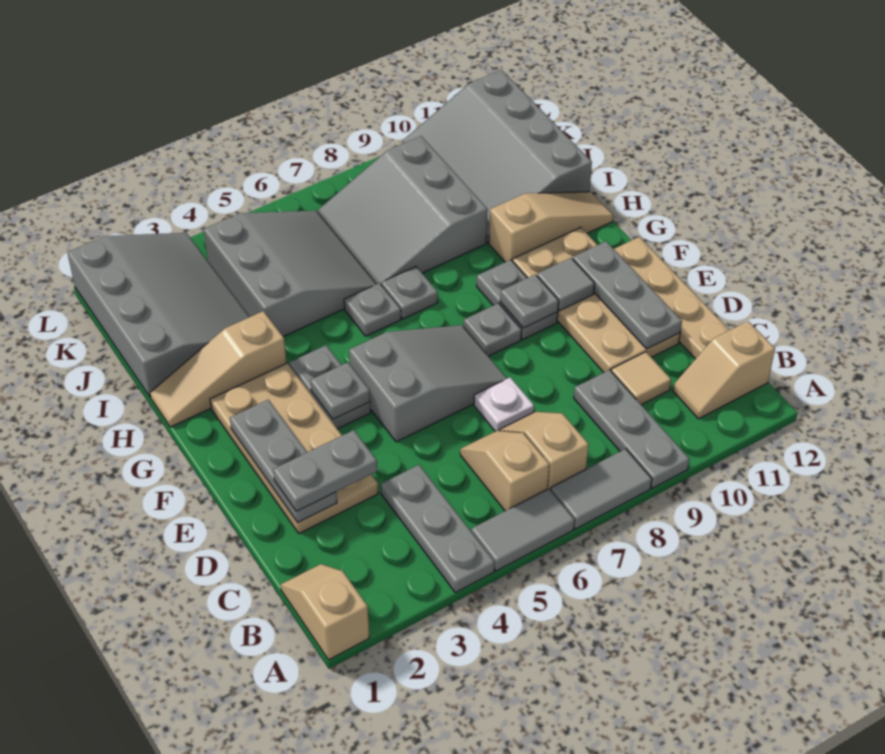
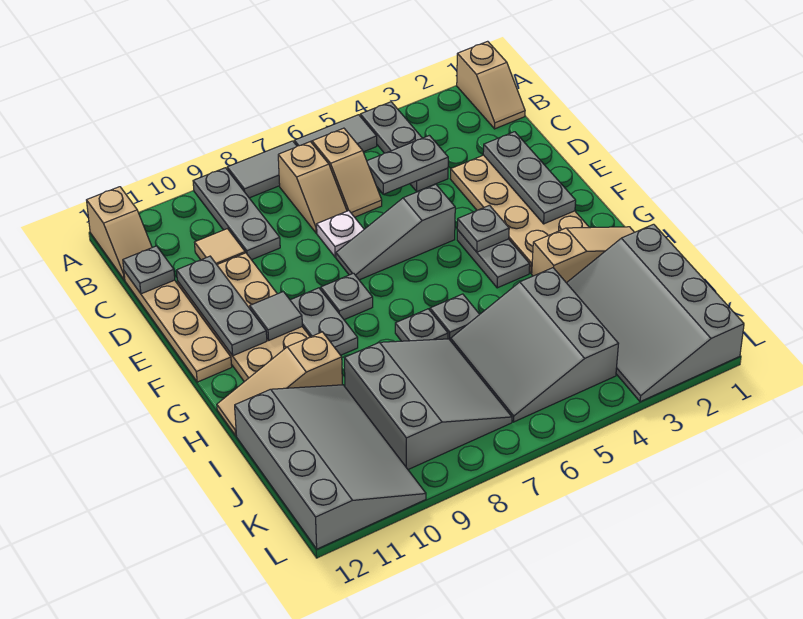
tan 1x2 slope [673,321,775,419] -> tan 1x2 slope turned to [87,187,152,280]
grey 1x2 plate [273,430,377,511] -> grey 1x2 plate moved to [367,136,448,194]
grey 2x3 slope [349,325,507,442] -> grey 1x3 slope [336,184,455,280]
grey 1x1 plate [500,275,559,328] -> grey 1x1 plate moved to [123,246,175,294]

